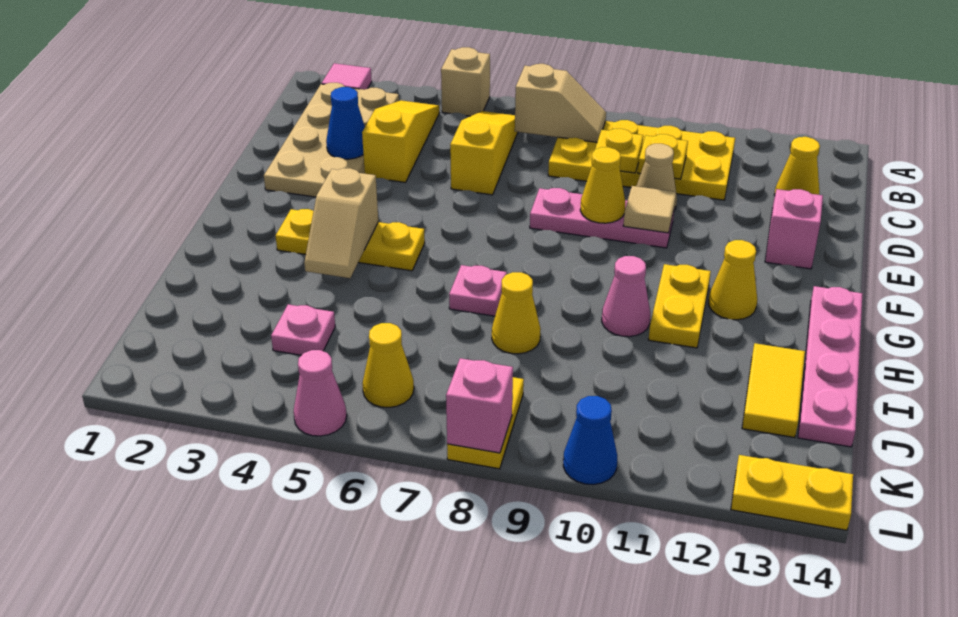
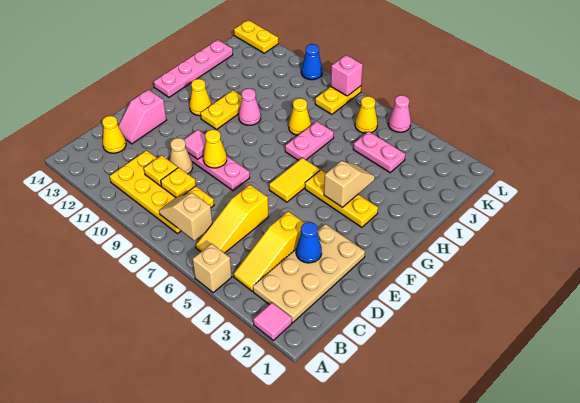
tan 1x1 tile [623,186,676,233] -> pink 1x1 tile [184,130,206,159]
pink 1x1 plate [449,265,507,316] -> pink 1x2 plate [285,121,334,161]
yellow 1x2 tile [742,343,805,438] -> yellow 1x2 tile moved to [269,158,320,202]
pink 1x1 plate [271,304,335,355] -> pink 1x2 plate [353,131,405,173]

